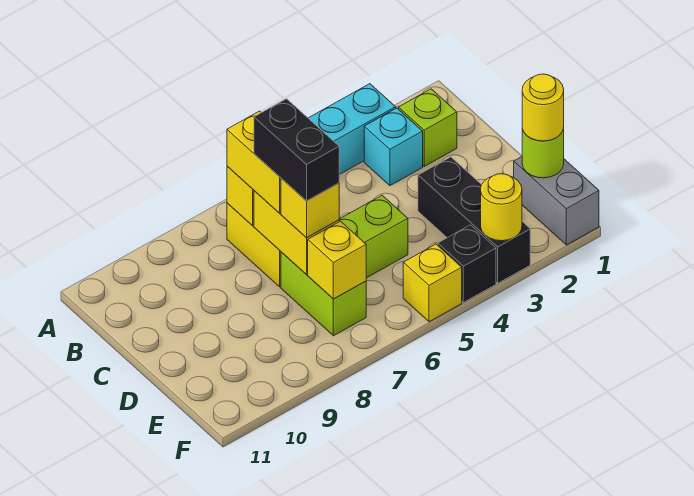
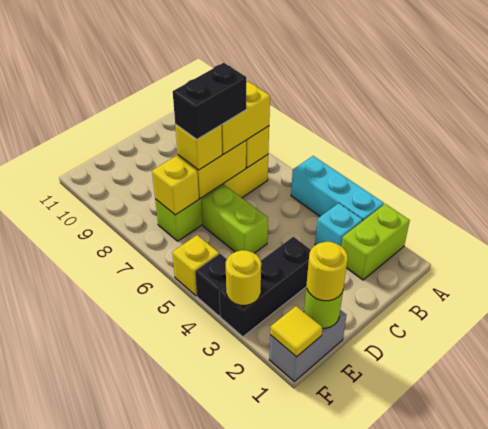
lime 1x1 brick [399,89,457,166] -> lime 1x2 brick [341,204,410,280]
none -> yellow 1x1 tile [270,306,323,357]

